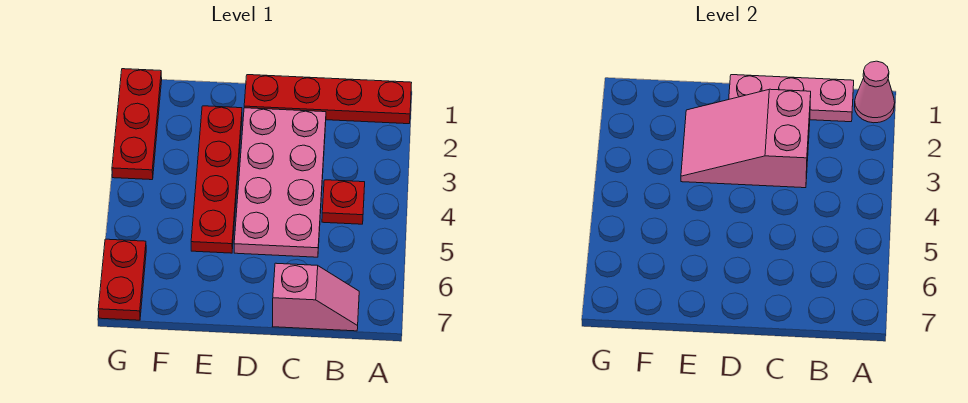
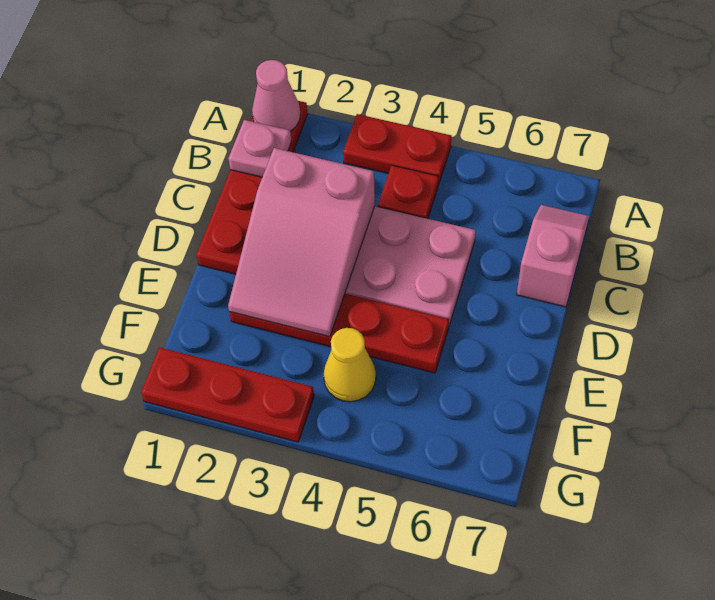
pink 1x3 plate [729,75,854,122] -> pink 1x1 plate [228,120,291,177]
none -> yellow 1x1 cone [324,328,376,402]
red 1x2 plate [98,239,146,320] -> red 1x2 plate moved to [343,114,452,185]

